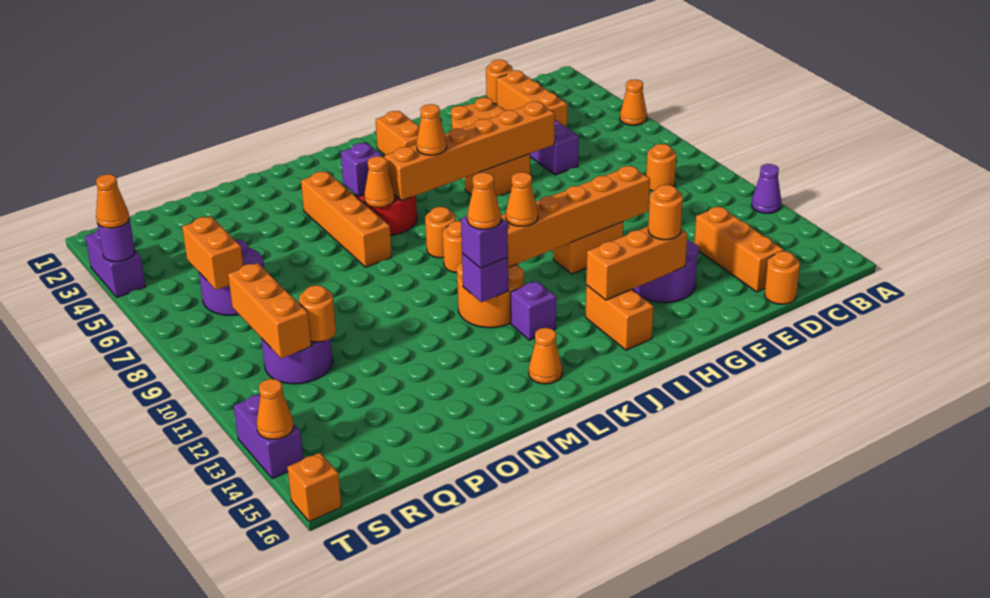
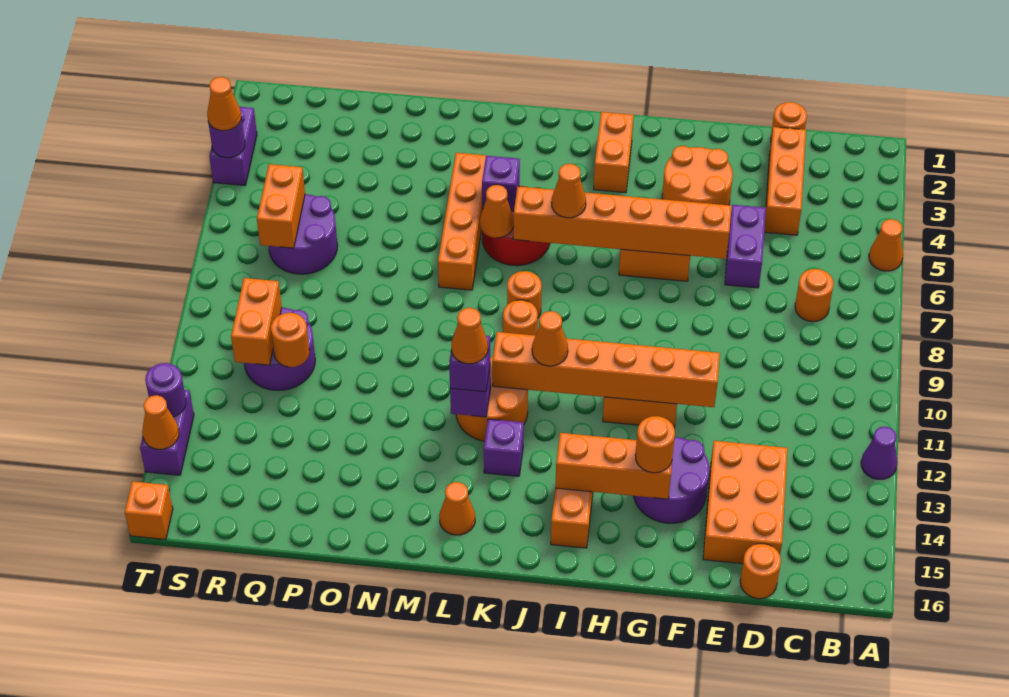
orange 1x1 round brick [646,144,676,191] -> orange 1x1 round brick moved to [795,269,834,322]
orange 1x3 brick [694,206,784,292] -> orange 2x3 brick [703,441,788,564]
orange 1x3 brick [228,263,311,359] -> orange 1x2 brick [231,278,282,365]
none -> purple 1x1 round brick [145,363,186,417]

